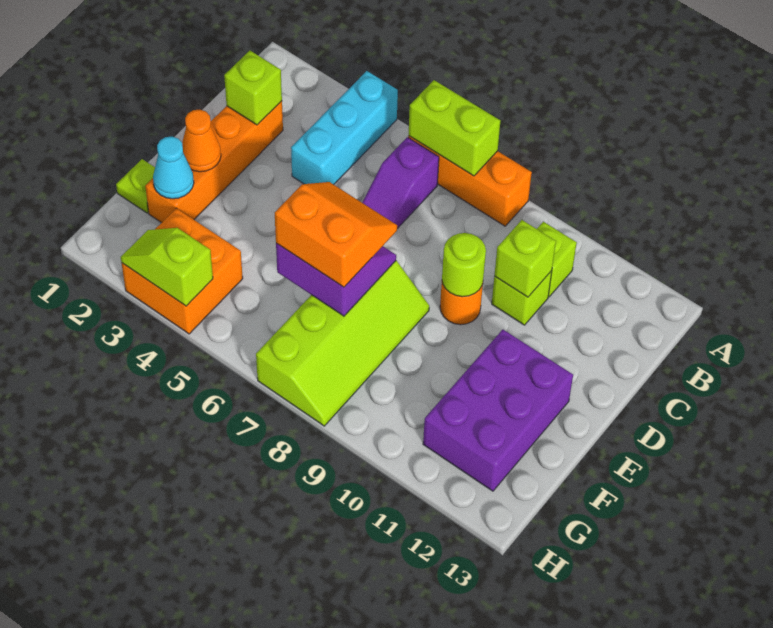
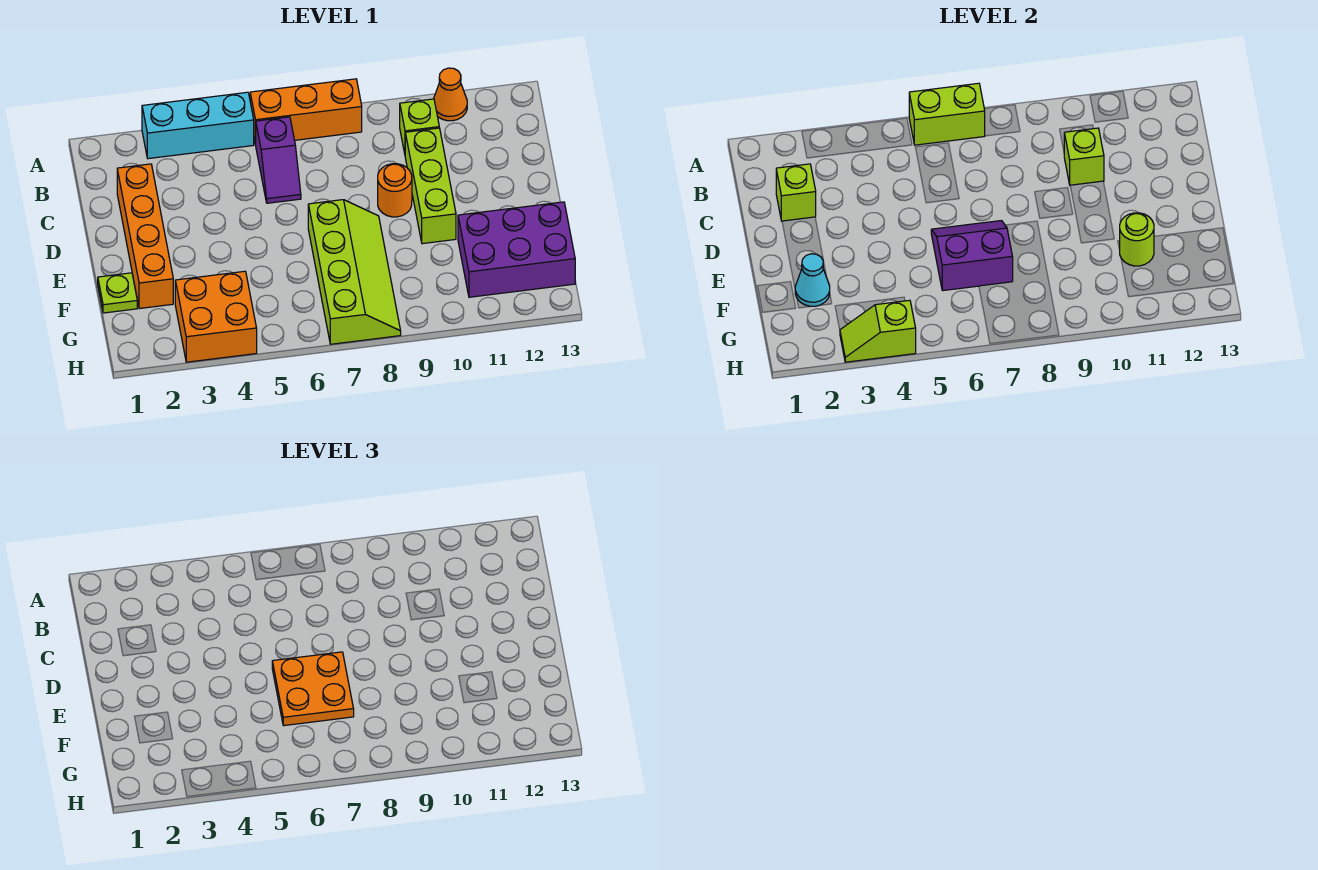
cyan 1x3 brick [291,71,398,184] -> cyan 1x3 brick turned to [142,92,254,159]
lime 1x1 brick [492,271,552,325] -> lime 1x3 brick [405,128,456,244]
lime 1x1 round brick [442,233,486,297] -> lime 1x1 round brick moved to [1120,213,1154,266]
orange 1x1 cone [182,110,221,172] -> orange 1x1 cone moved to [434,68,467,121]
orange 2x2 slope [275,182,397,287] -> orange 2x2 plate [272,652,354,726]
purple 2x3 brick [423,330,573,491] -> purple 2x3 brick turned to [458,202,575,297]

